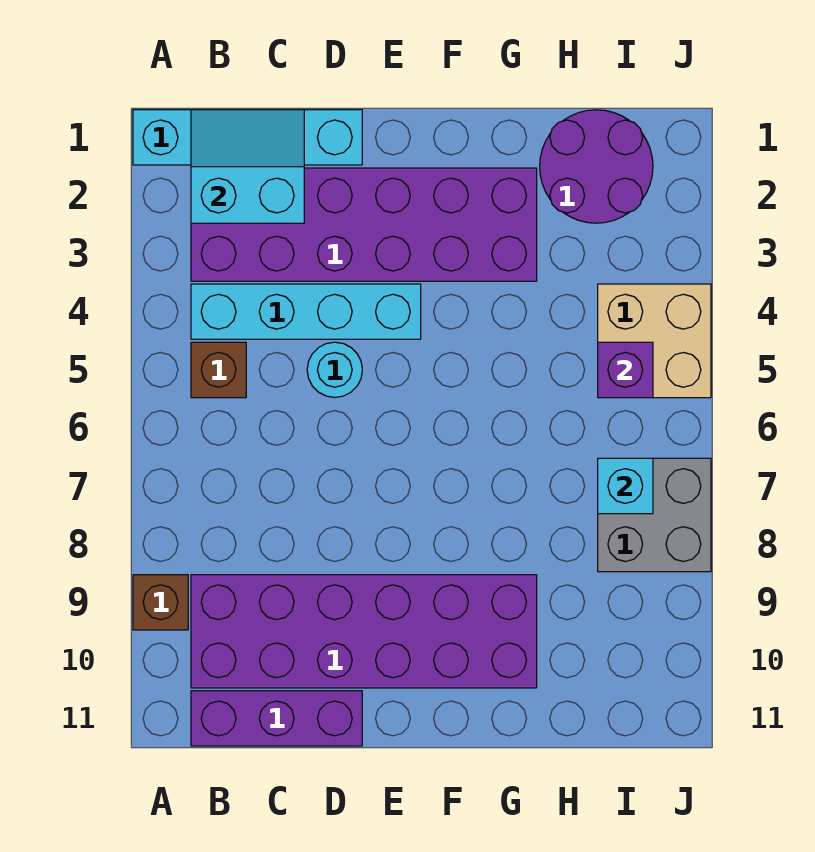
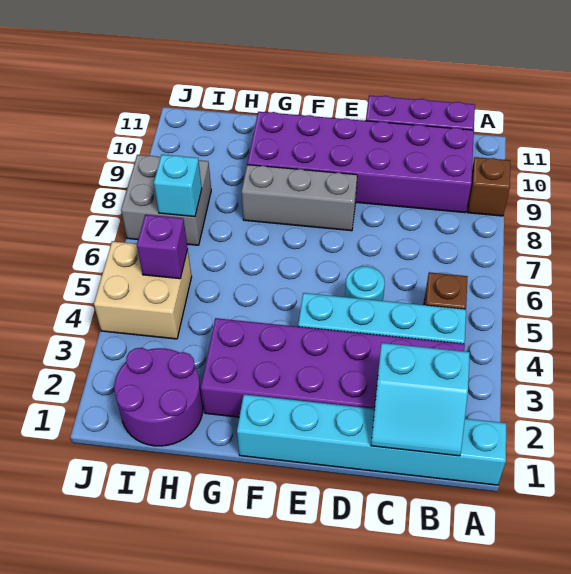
cyan 1x4 brick [133,110,362,165] -> cyan 1x6 brick [237,394,506,485]
none -> grey 1x3 brick [242,165,357,231]

